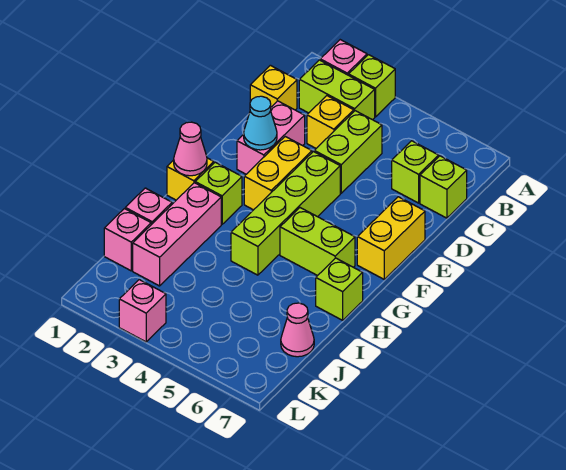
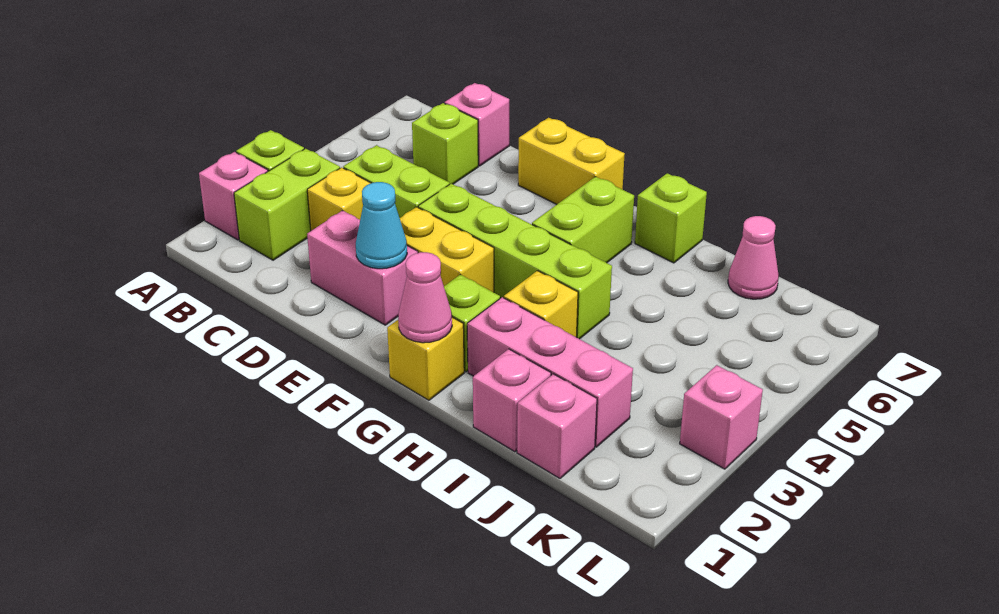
yellow 1x1 brick [250,65,297,110] -> yellow 1x1 brick moved to [504,271,578,337]
lime 1x1 brick [420,156,467,218] -> pink 1x1 brick [445,83,509,166]

